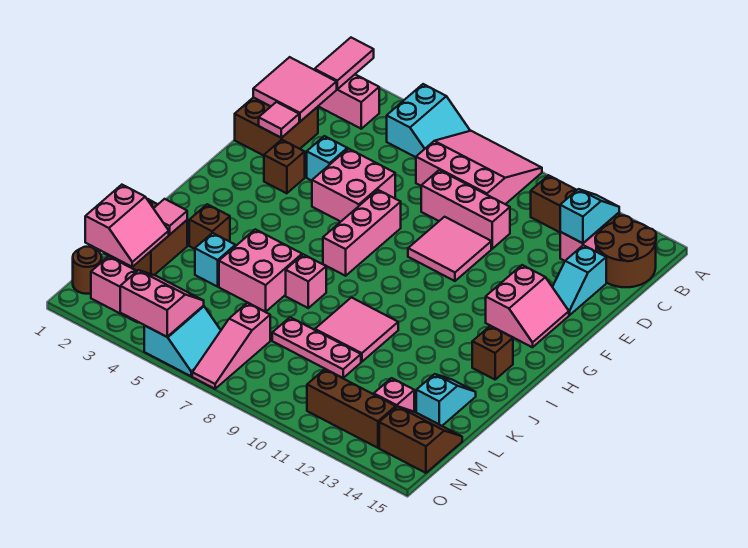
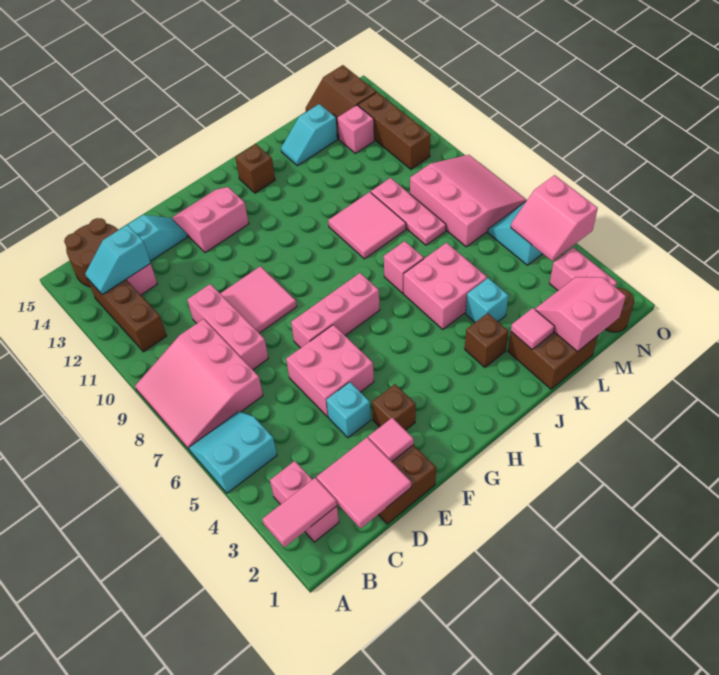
pink 1x3 slope [192,303,270,389] -> pink 3x3 slope [410,155,526,247]

